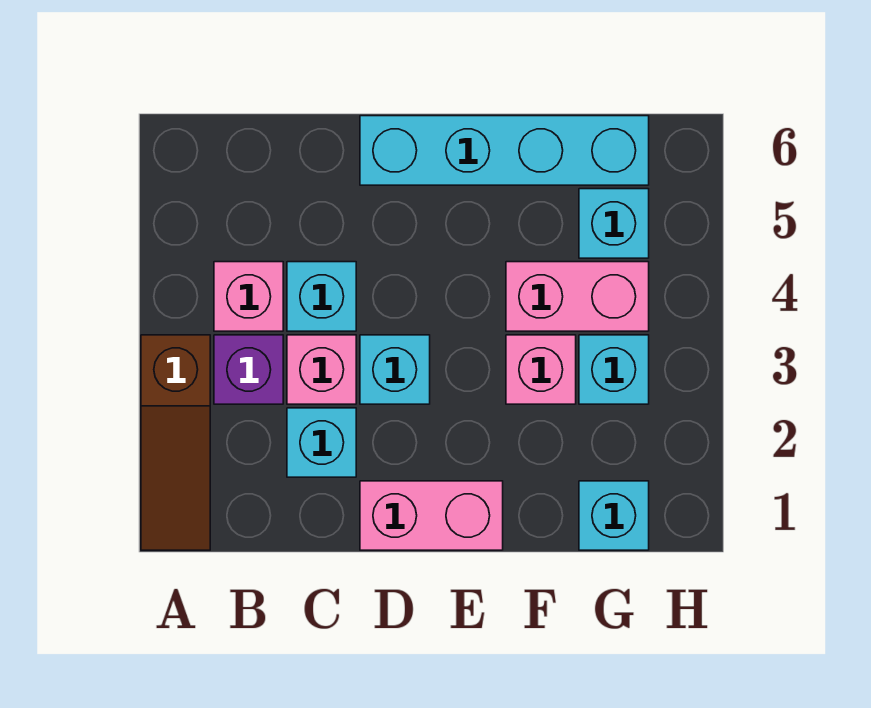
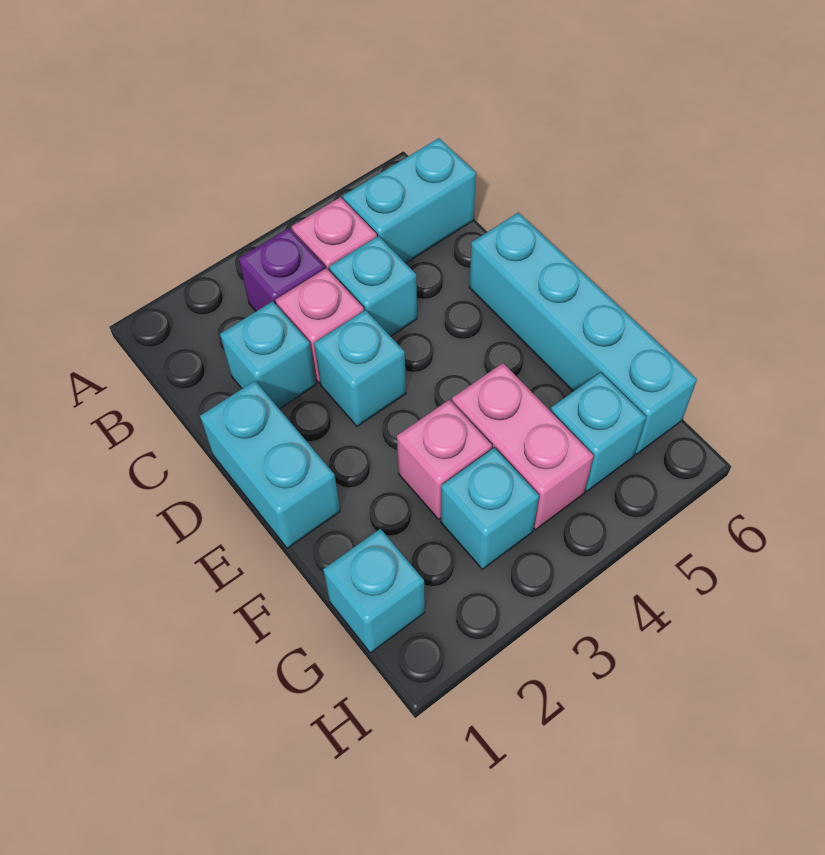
brown 1x3 slope [141,335,210,550] -> none
none -> cyan 1x2 brick [343,138,476,263]
pink 1x2 brick [360,481,503,550] -> cyan 1x2 brick [200,381,340,548]

